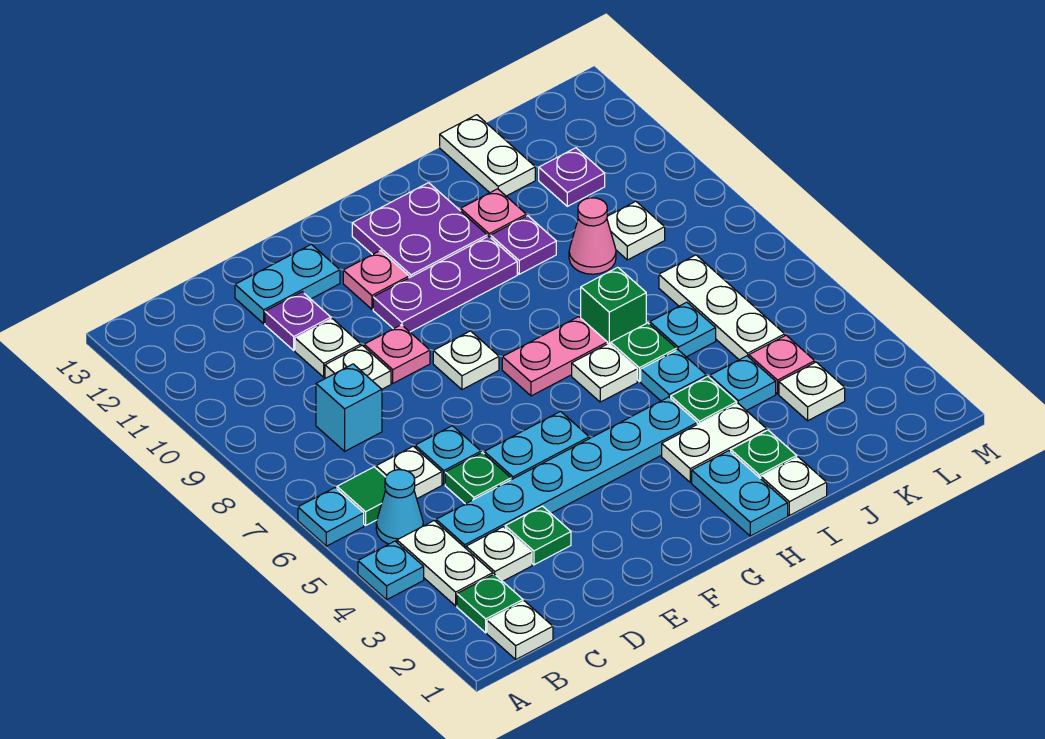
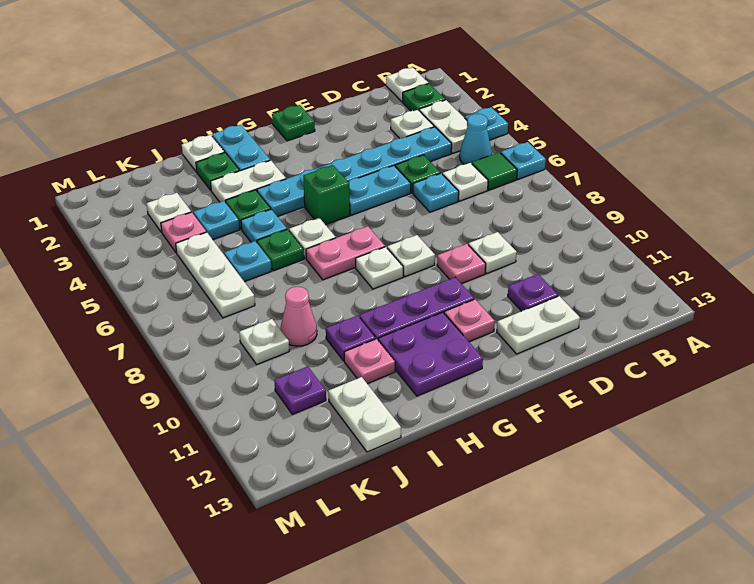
cyan 1x1 brick [316,364,382,451] -> none
green 1x1 plate [505,506,571,565] -> green 1x1 plate moved to [272,105,315,141]
white 1x1 plate [295,319,361,377] -> white 1x1 plate moved to [356,247,403,289]
cyan 1x2 plate [235,244,340,323] -> white 1x2 plate [497,296,580,354]
green 1x1 brick [581,267,646,345] -> green 1x1 brick moved to [303,165,350,225]

